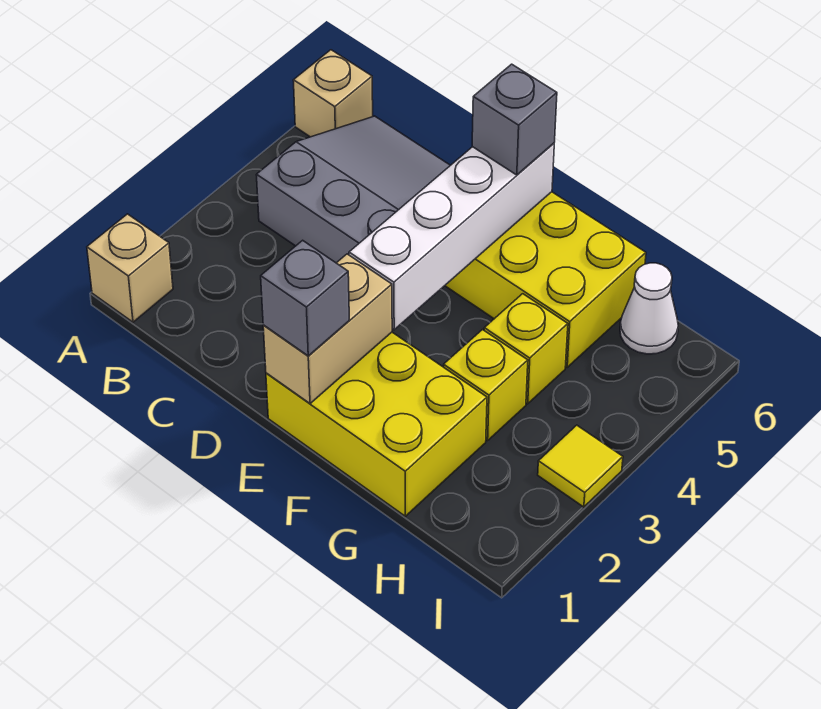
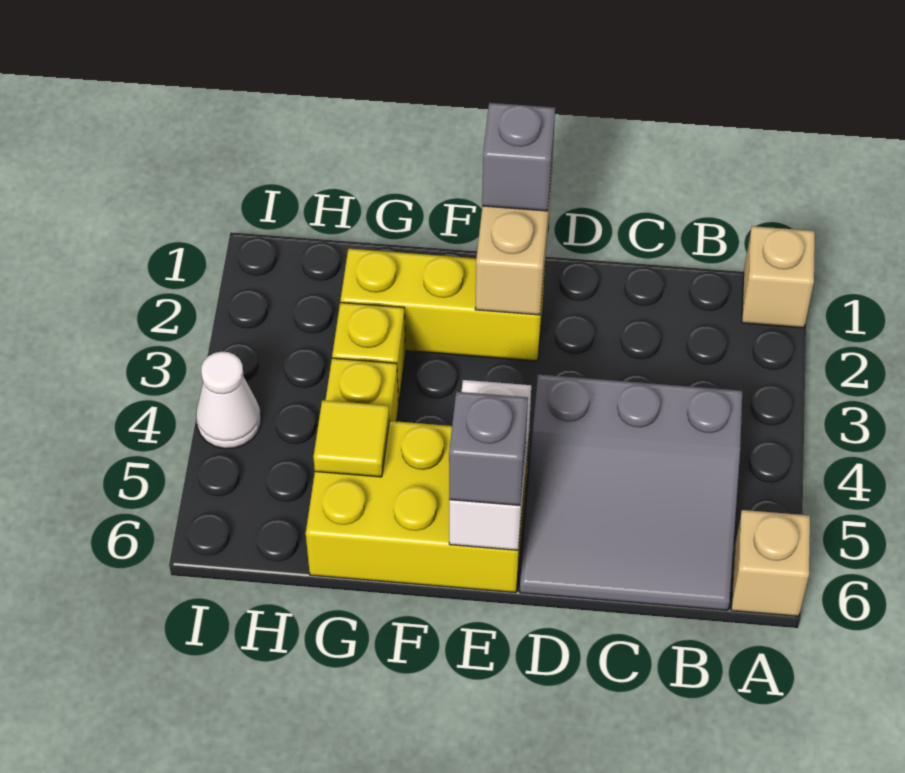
yellow 2x3 brick [266,332,487,516] -> yellow 1x3 brick [341,249,545,361]
white 1x4 brick [349,143,554,330] -> white 1x2 brick [449,380,531,550]
white 1x1 cone [620,263,678,354] -> white 1x1 cone moved to [196,352,261,449]
yellow 1x1 tile [538,425,623,507] -> yellow 1x1 tile moved to [313,400,389,477]

